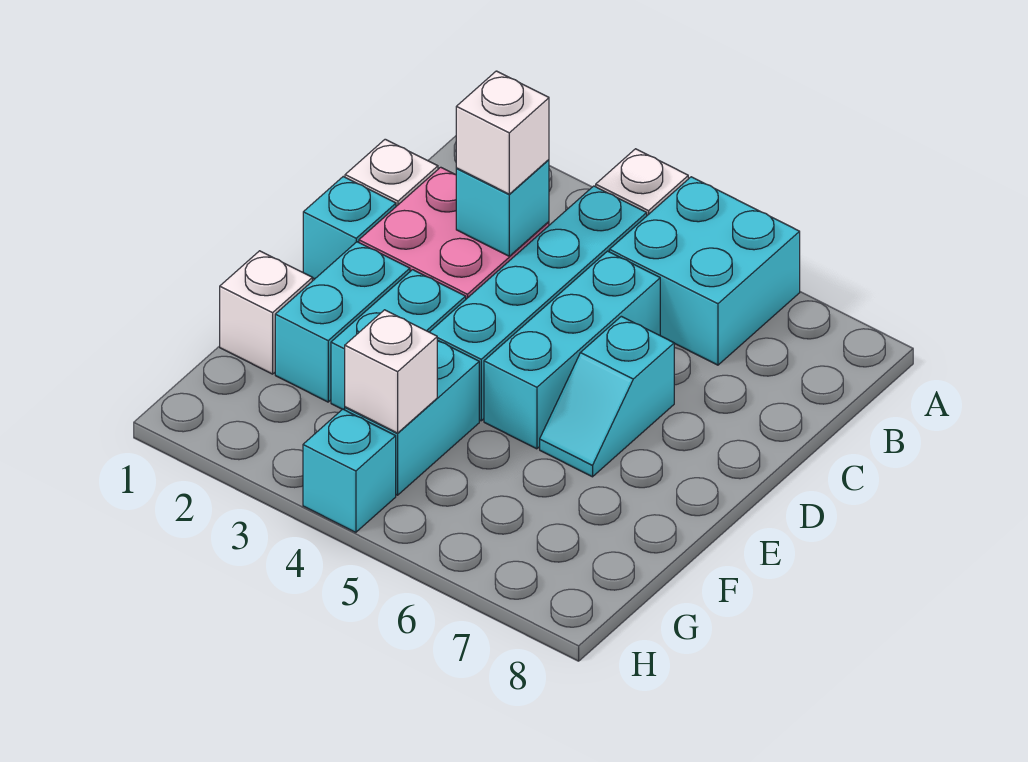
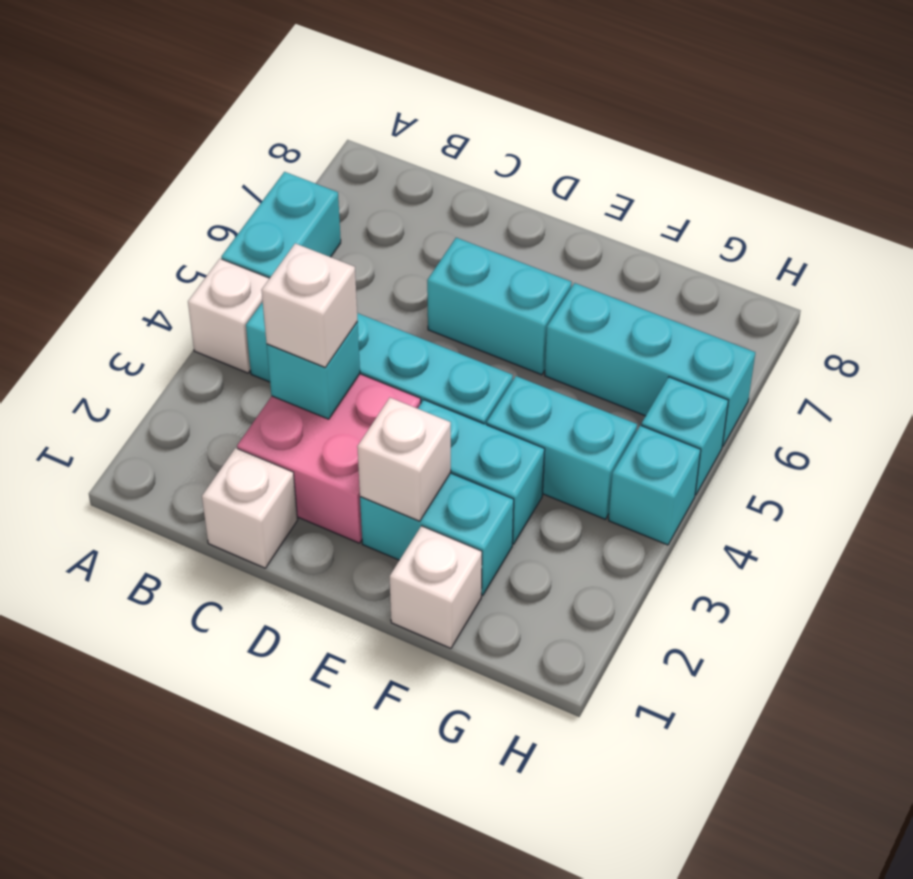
cyan 2x2 brick [609,177,800,365] -> cyan 1x2 brick [221,172,341,278]
cyan 1x3 brick [484,251,660,449] -> cyan 1x3 brick moved to [545,283,755,446]
cyan 1x1 brick [303,177,396,279] -> cyan 1x1 brick moved to [641,377,728,495]
cyan 1x2 slope [540,316,674,477] -> cyan 1x2 brick [427,238,572,375]
white 1x1 brick [345,310,437,433] -> white 1x1 brick moved to [357,398,451,521]

